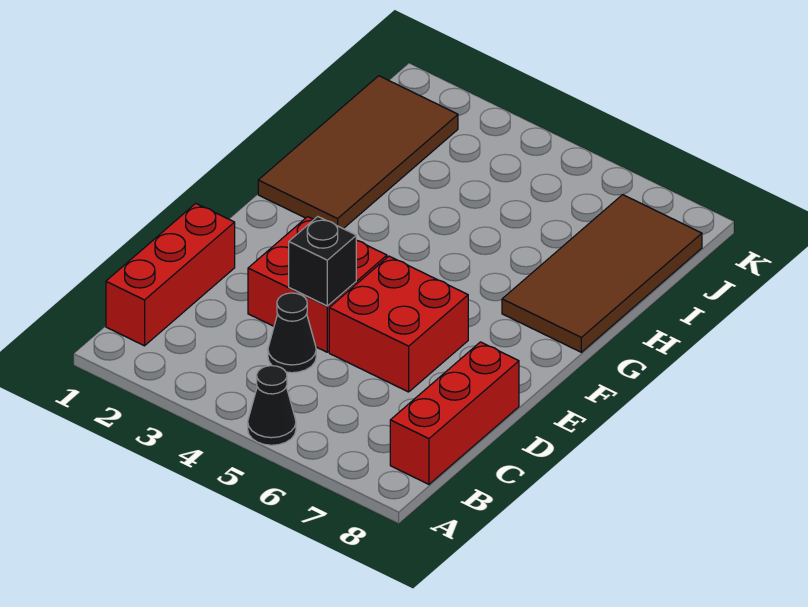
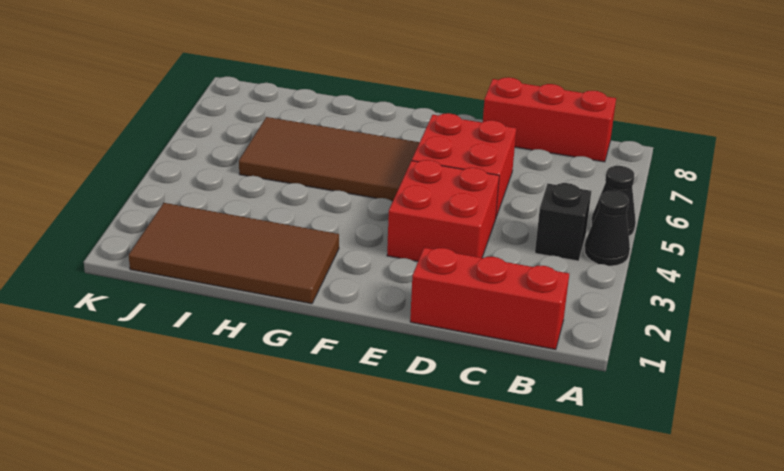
black 1x1 cone [268,293,316,373] -> black 1x1 cone moved to [585,191,630,266]
black 1x1 brick [289,217,357,306] -> black 1x1 brick moved to [535,183,591,261]
brown 2x4 tile [502,195,702,352] -> brown 2x4 tile moved to [239,117,420,201]

